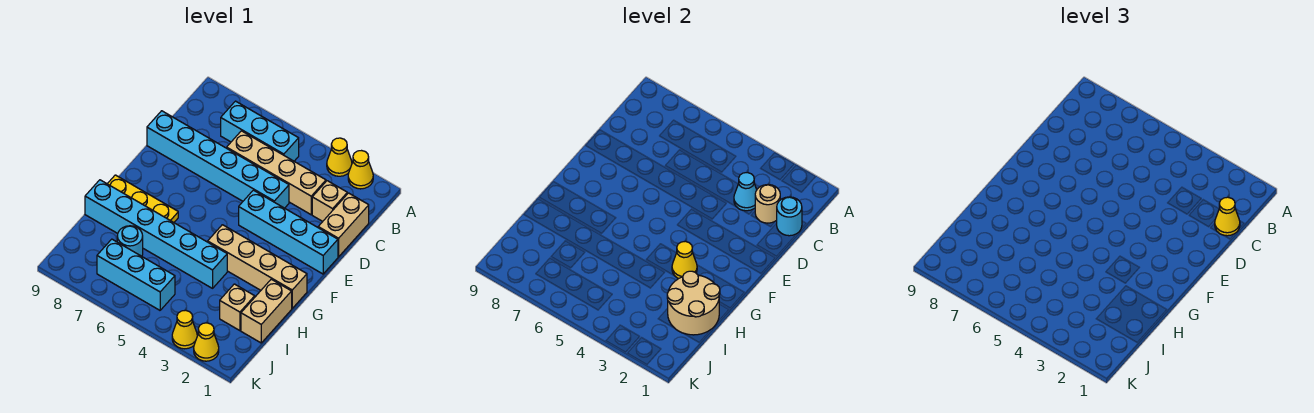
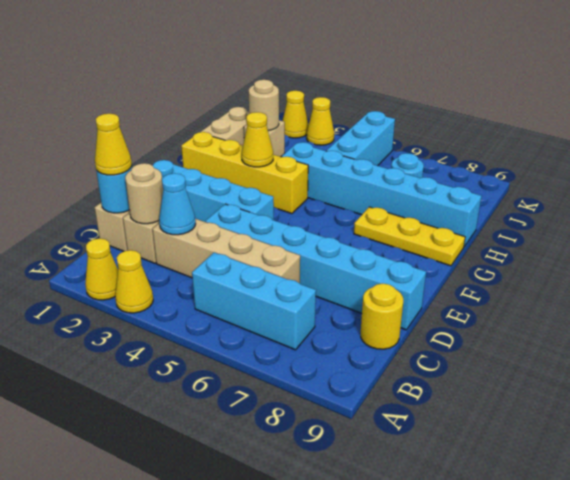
none -> yellow 1x1 round brick [361,284,403,349]
tan 1x4 brick [208,225,307,308] -> yellow 1x4 brick [181,132,308,214]
tan 2x2 round brick [667,271,720,335] -> tan 1x1 round brick [249,80,279,130]
cyan 1x3 brick [97,239,175,310] -> cyan 1x3 brick turned to [326,111,395,166]

